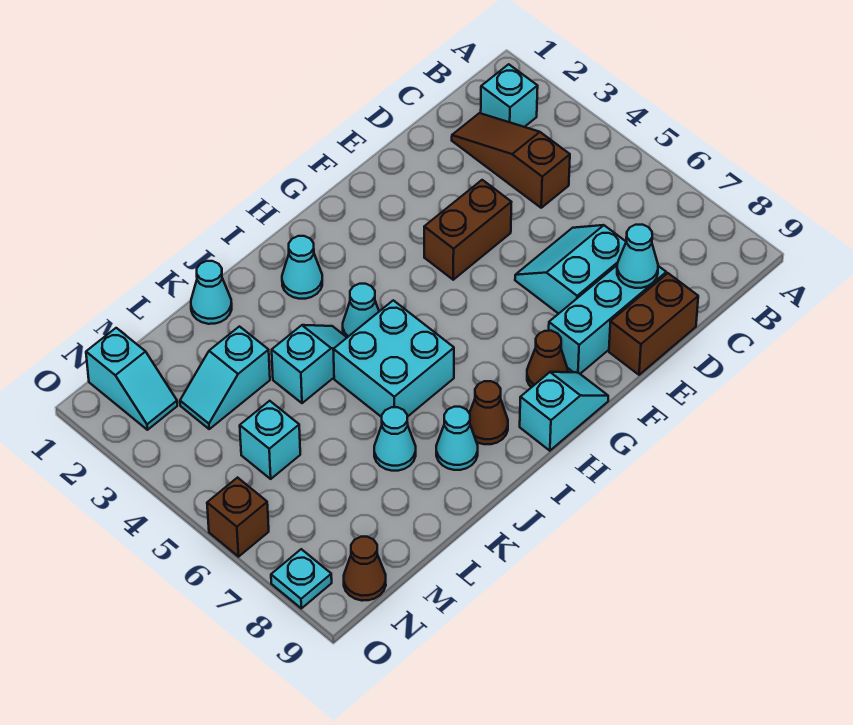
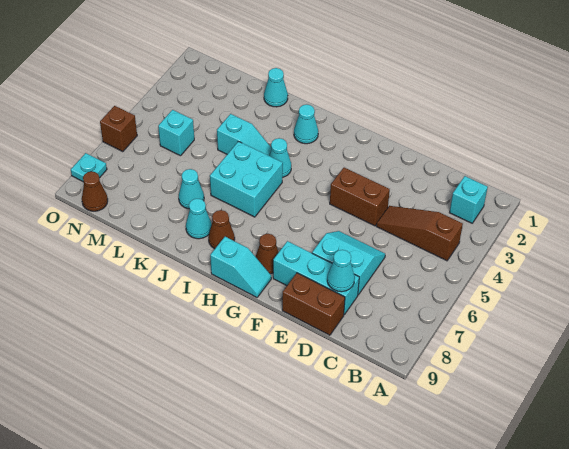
brown 1x3 slope [452,113,570,208] -> brown 1x3 slope turned to [376,206,463,261]
cyan 1x2 slope [180,327,270,429] -> none
cyan 1x2 slope [86,328,177,430] -> none

